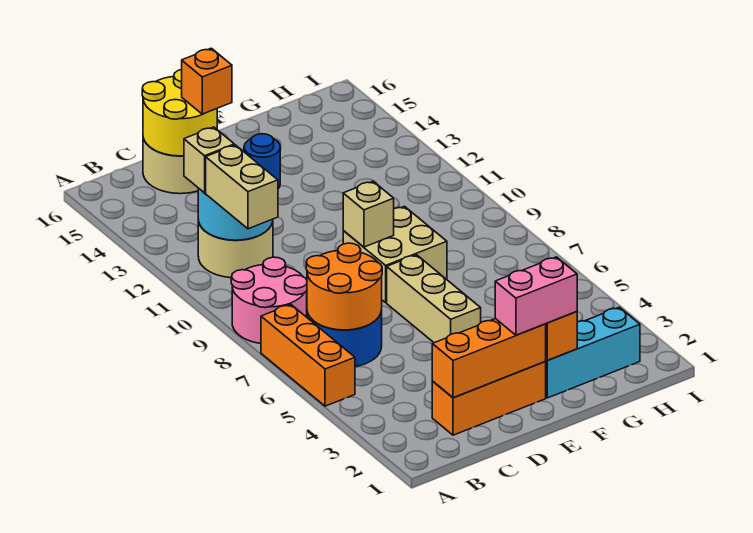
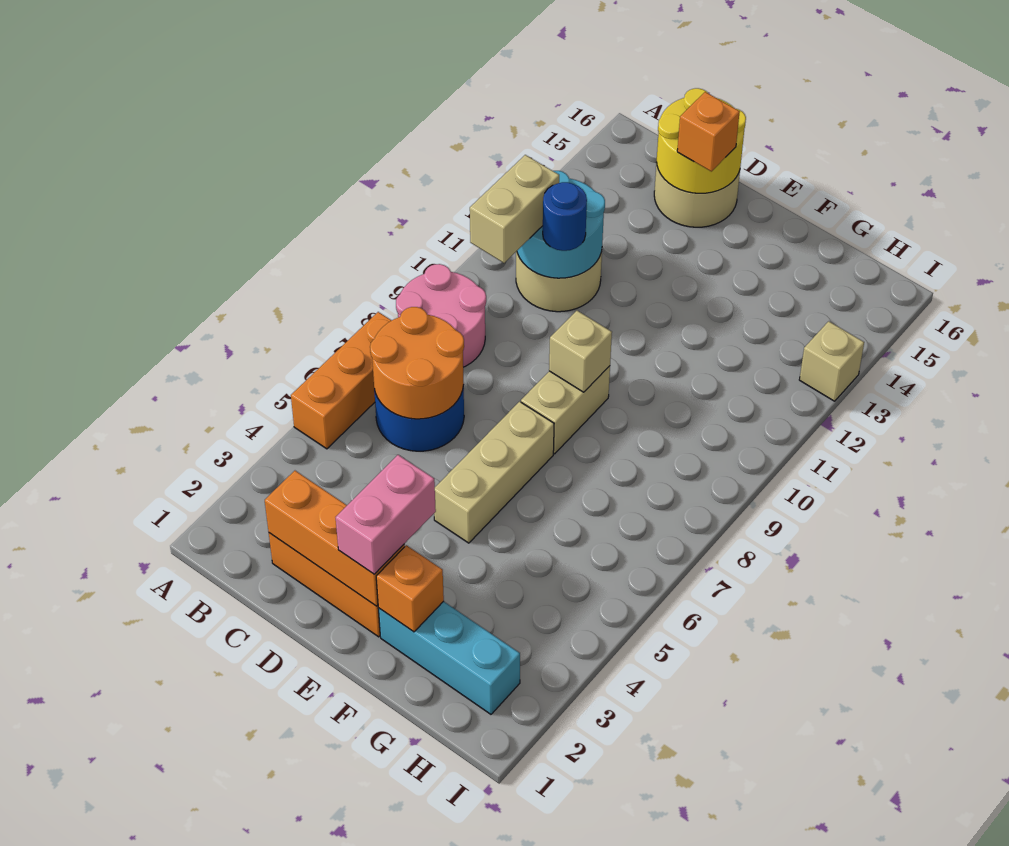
tan 1x1 brick [184,127,234,193] -> tan 1x1 brick moved to [799,321,864,401]
pink 1x2 brick [495,257,577,335] -> pink 1x2 brick turned to [336,455,436,574]
tan 2x2 brick [343,206,447,302] -> tan 1x2 brick [521,366,610,454]

